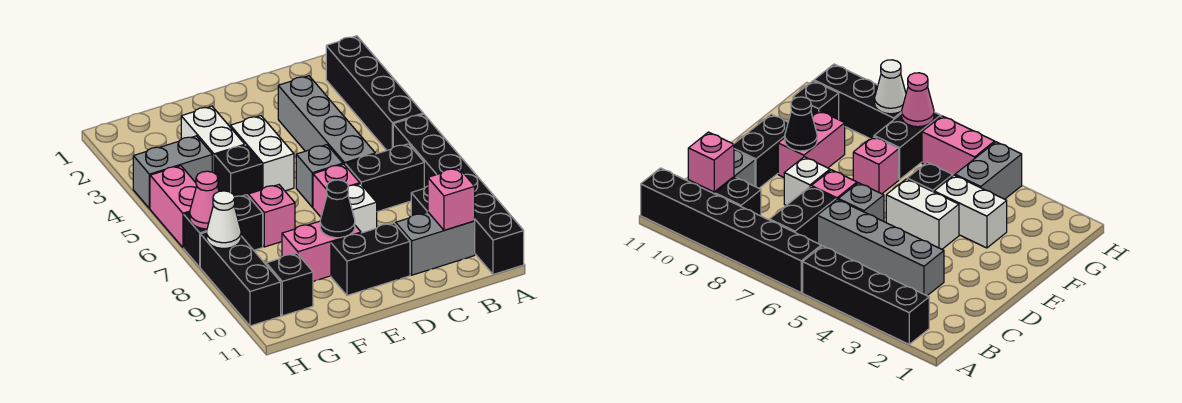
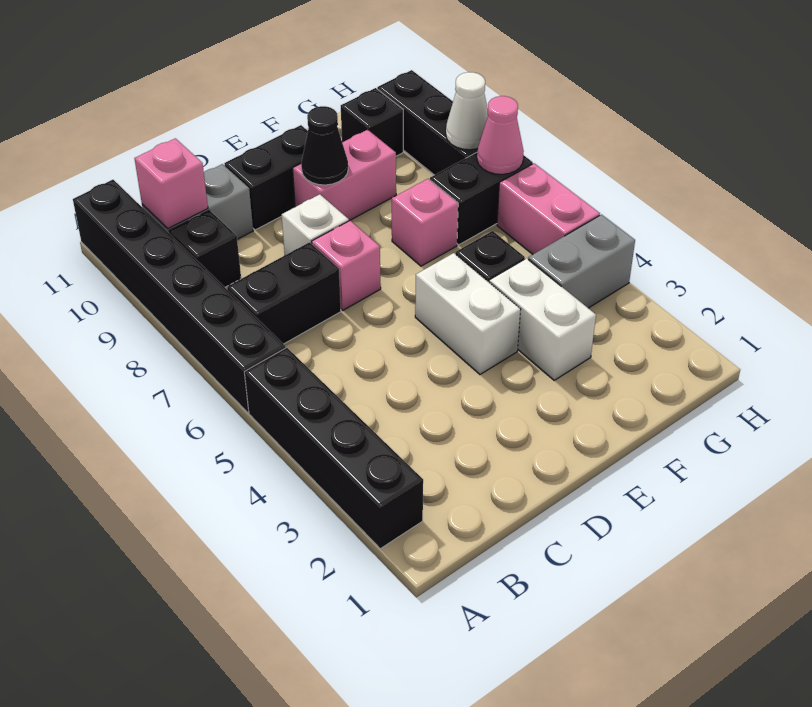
grey 1x4 brick [278,76,375,165] -> none
grey 1x1 brick [296,145,343,207] -> none

